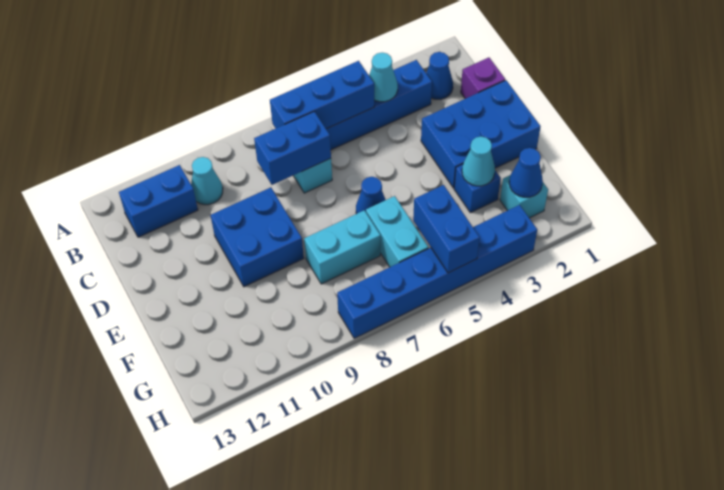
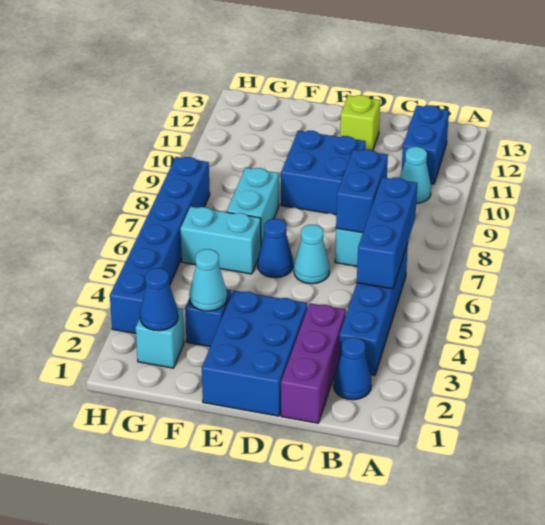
cyan 1x1 cone [369,53,398,102] -> cyan 1x1 cone moved to [294,225,329,284]
purple 1x1 brick [461,58,505,99] -> purple 1x3 brick [281,303,346,423]
none -> lime 1x1 brick [340,95,380,151]
blue 1x2 brick [413,185,480,273] -> none

